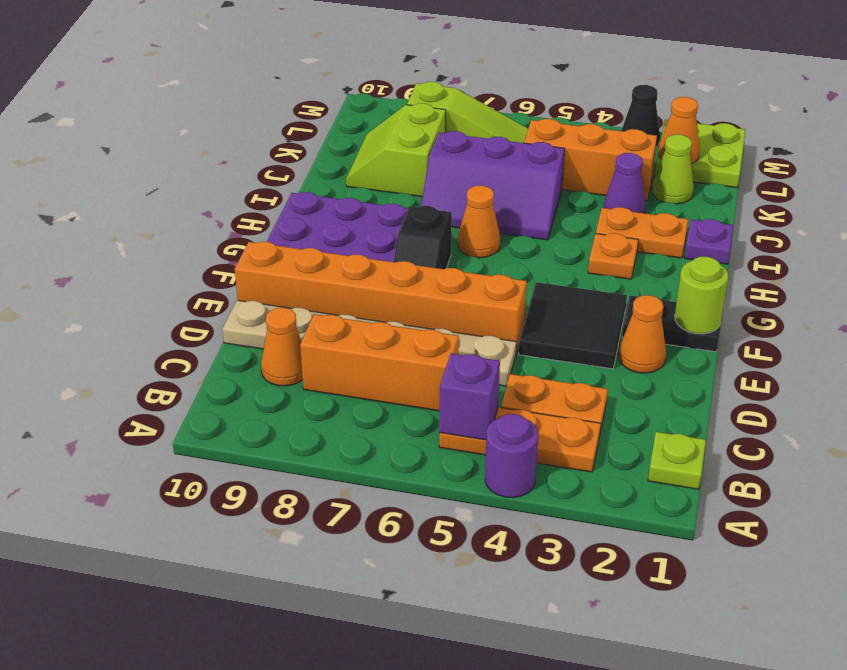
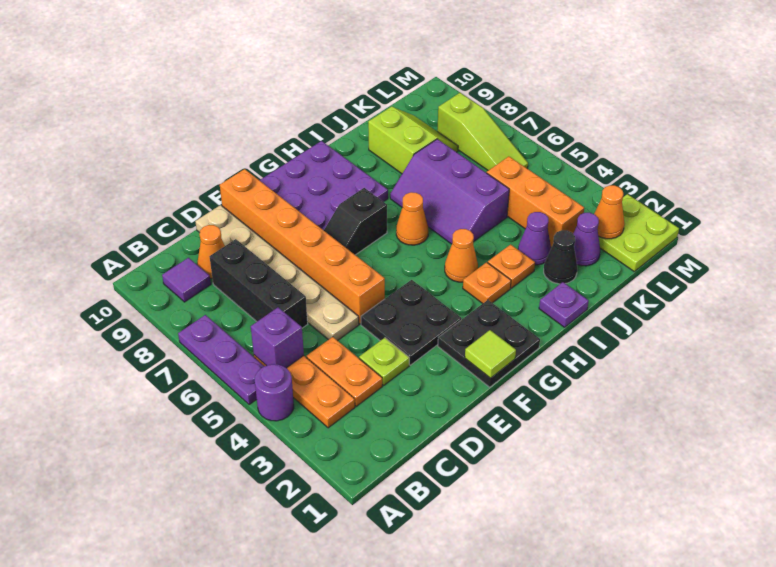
none -> purple 1x3 plate [178,315,264,405]
lime 1x1 plate [648,432,706,489] -> lime 1x1 plate moved to [359,338,409,385]
none -> purple 1x1 tile [162,258,211,302]
orange 1x3 brick [300,314,459,411] -> black 1x3 brick [210,239,308,328]
orange 1x1 cone [619,295,666,373] -> orange 1x1 cone moved to [445,229,478,282]
black 2x2 tile [519,282,627,369] -> black 2x2 plate [361,280,461,365]
black 1x2 plate [622,295,721,352] -> black 2x2 plate [438,300,540,387]
lime 1x1 round brick [675,257,728,334] -> lime 1x1 tile [465,330,516,378]
orange 1x2 plate [596,207,688,258] -> orange 1x1 plate [488,244,535,288]
lime 2x2 slope [346,103,446,197] -> lime 2x2 slope turned to [368,107,458,174]
lime 1x1 cone [652,135,694,204] -> purple 1x1 cone [573,213,600,266]
black 1x1 cone [621,85,660,147] -> black 1x1 cone moved to [544,230,577,284]

